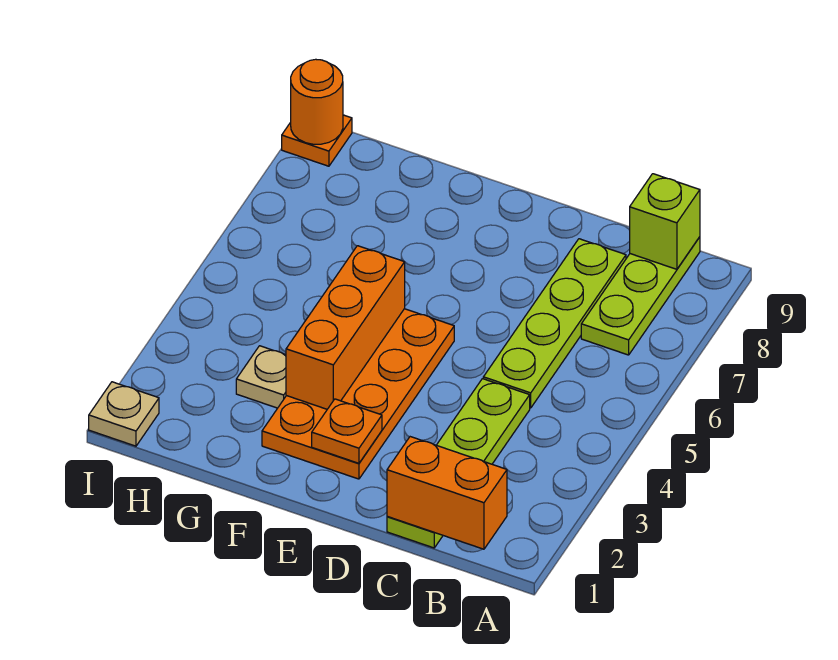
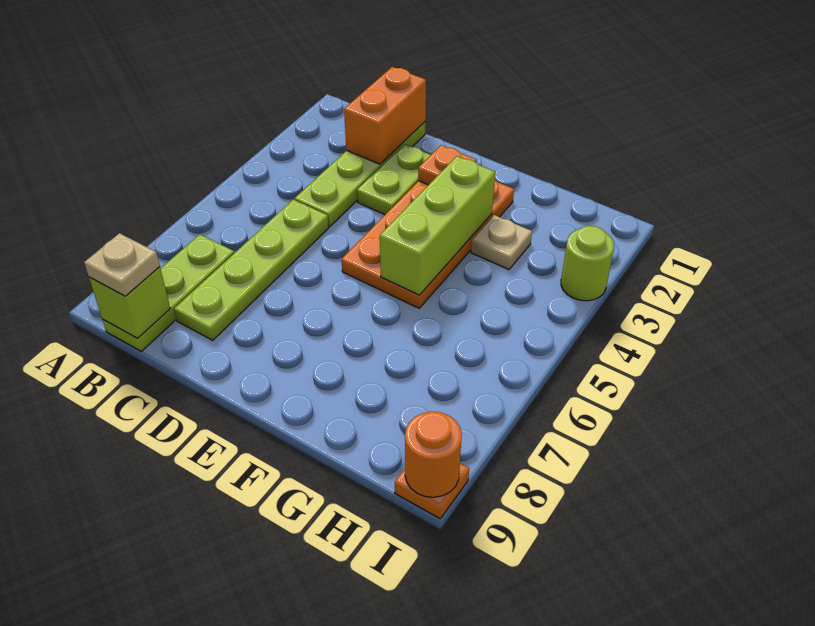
orange 1x2 brick [387,437,507,549] -> orange 1x2 brick turned to [344,67,426,164]
none -> lime 1x2 plate [357,144,430,215]
orange 1x3 brick [286,246,405,409] -> lime 1x3 brick [380,156,495,295]
tan 1x1 plate [89,382,159,446] -> tan 1x1 plate moved to [84,233,160,296]
none -> lime 1x1 round brick [561,226,614,301]

